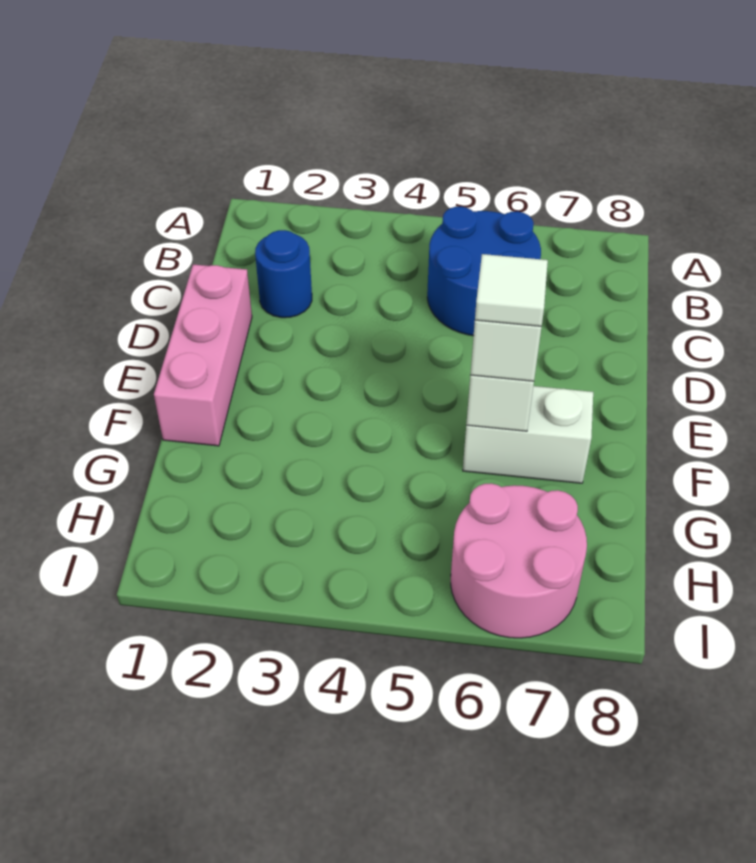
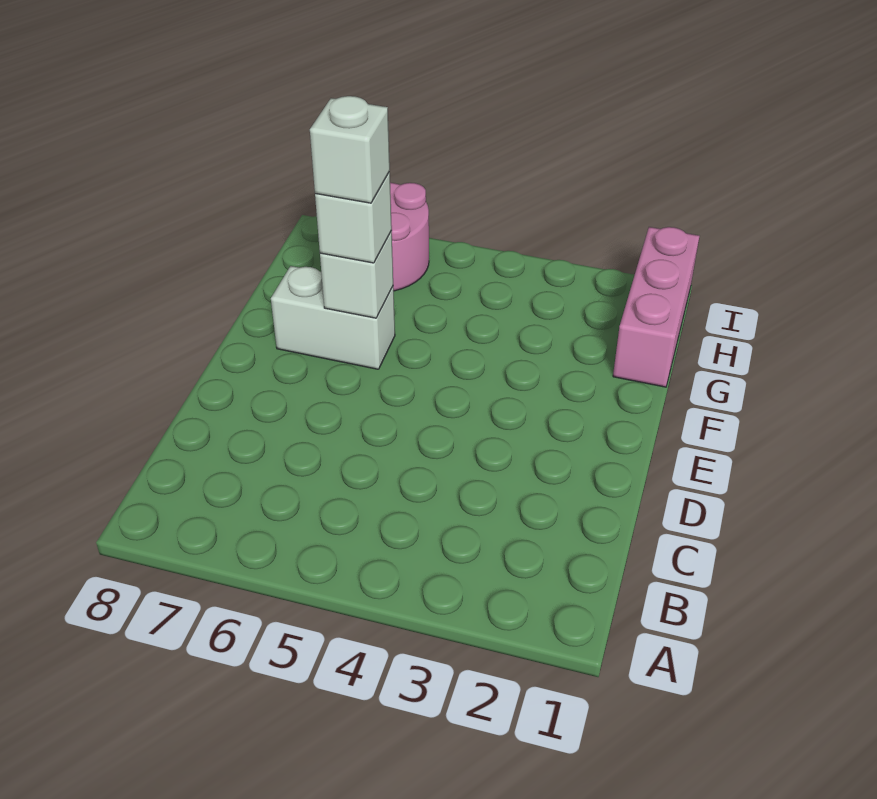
blue 2x2 round brick [427,207,541,336] -> none
blue 1x1 round brick [255,230,312,318] -> none
pink 1x3 brick [154,264,252,446] -> pink 1x3 brick moved to [613,227,700,387]
white 1x1 tile [475,254,548,326] -> white 1x1 brick [310,96,390,203]

